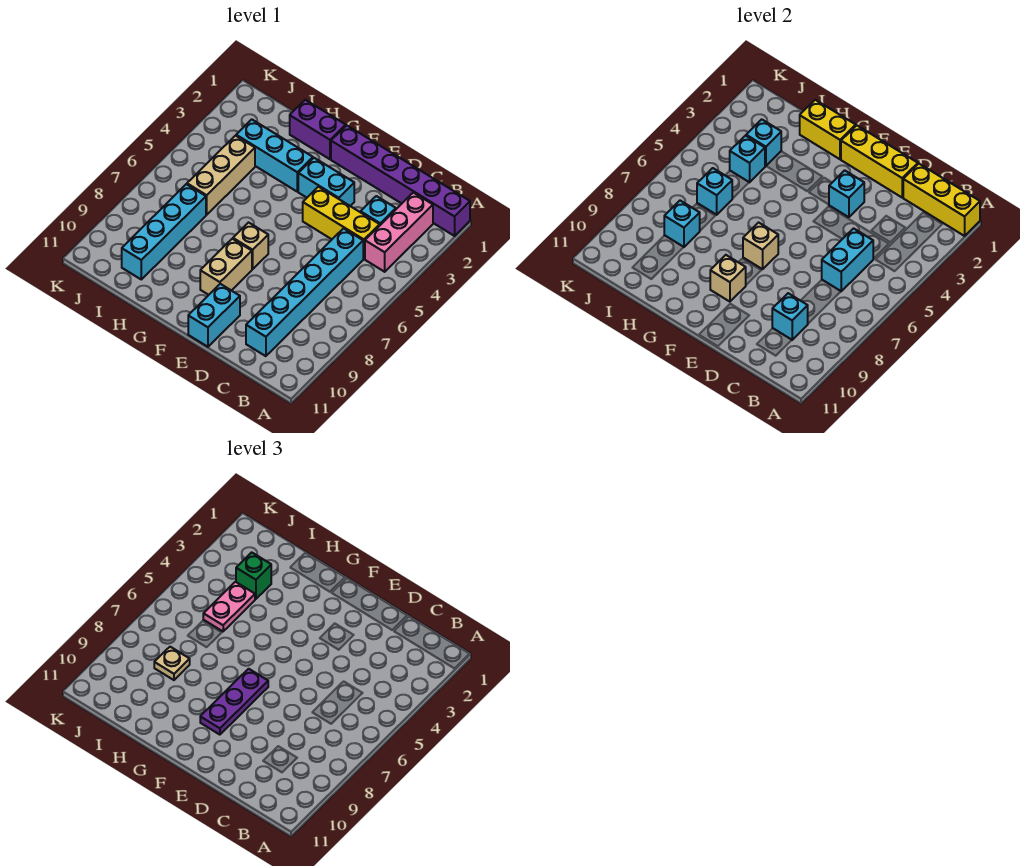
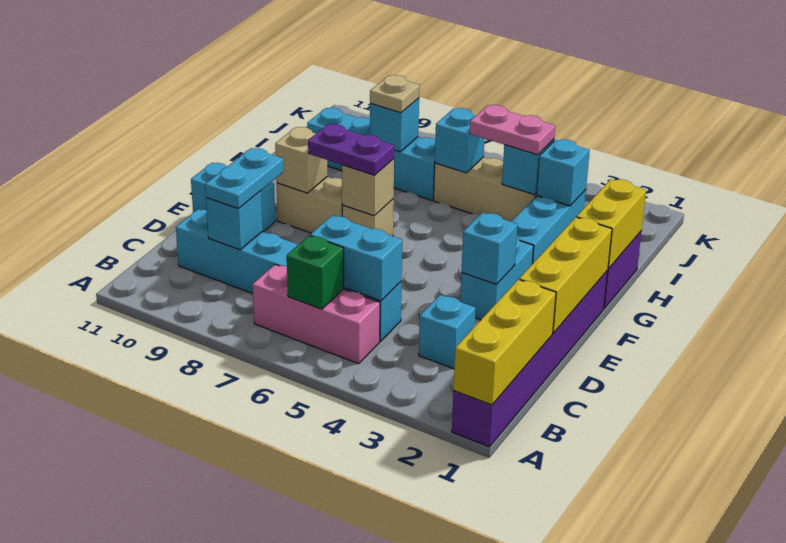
pink 1x3 brick [365,193,433,272] -> pink 1x3 brick moved to [253,264,380,364]
yellow 1x3 brick [303,187,380,259] -> none
none -> cyan 1x2 plate [205,148,284,208]
purple 1x3 plate [200,669,268,735] -> purple 1x2 plate [308,124,394,175]
green 1x1 brick [236,552,271,599] -> green 1x1 brick moved to [287,235,344,309]

